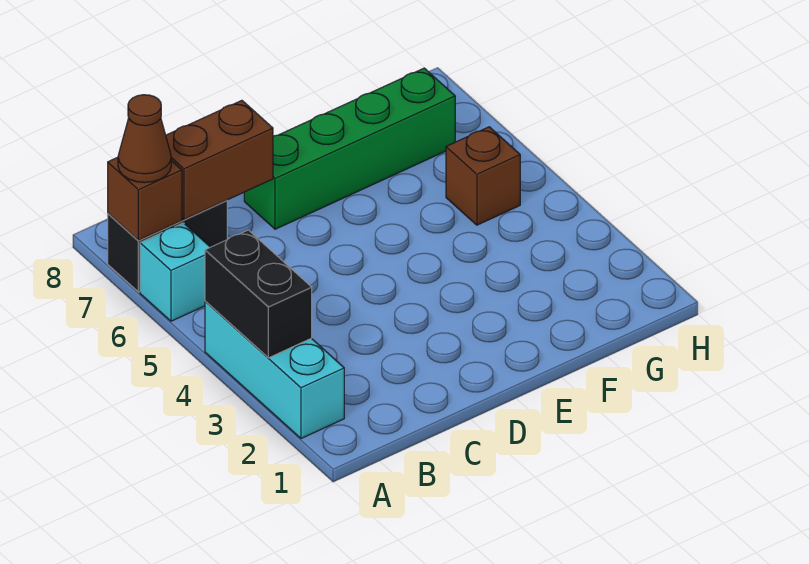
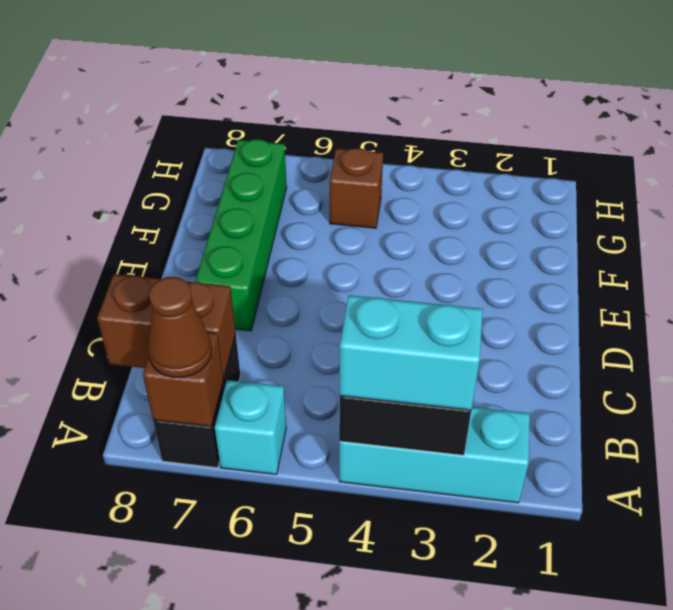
none -> cyan 1x2 brick [340,295,483,410]
brown 1x2 brick [166,100,273,220] -> brown 1x2 brick turned to [97,274,236,377]

